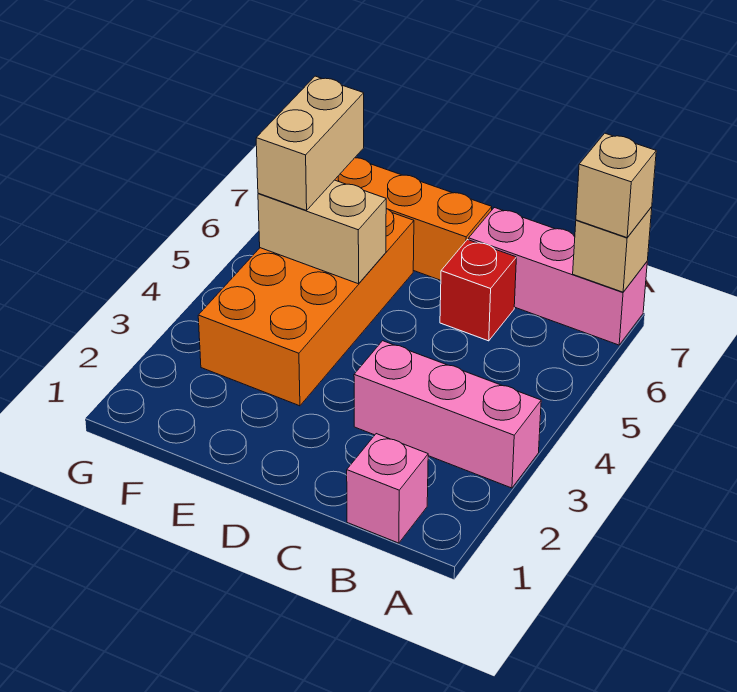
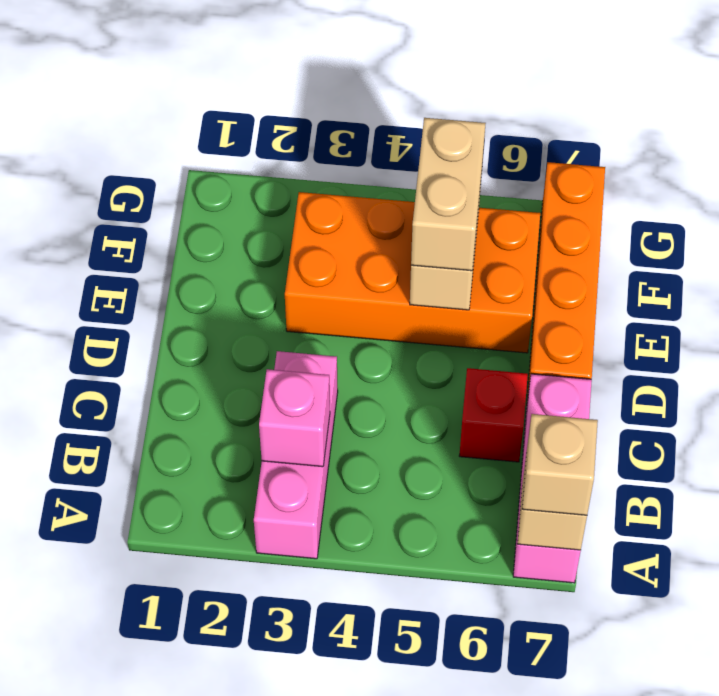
pink 1x1 brick [347,434,428,543] -> pink 1x1 brick moved to [259,369,330,467]
tan 1x2 brick [256,76,364,211] -> tan 1x2 brick turned to [411,118,486,271]

